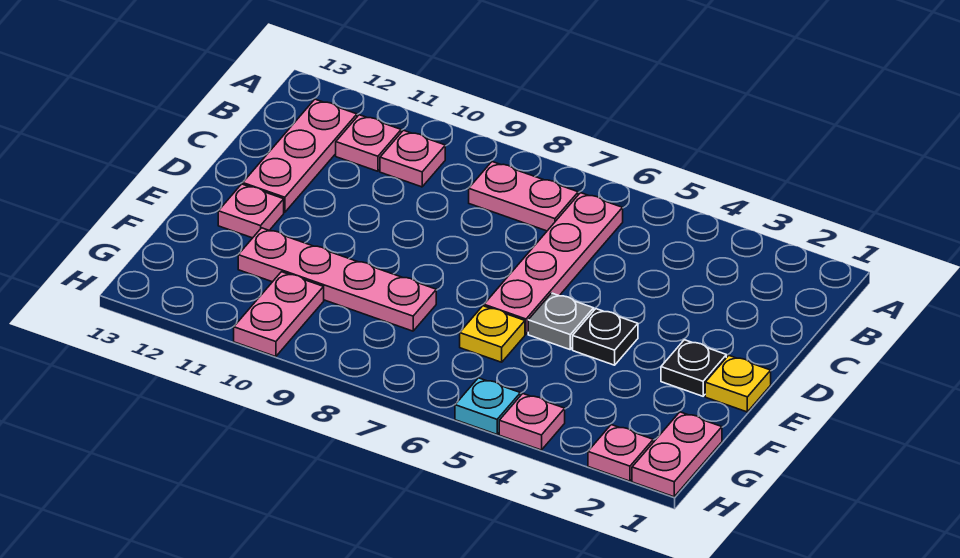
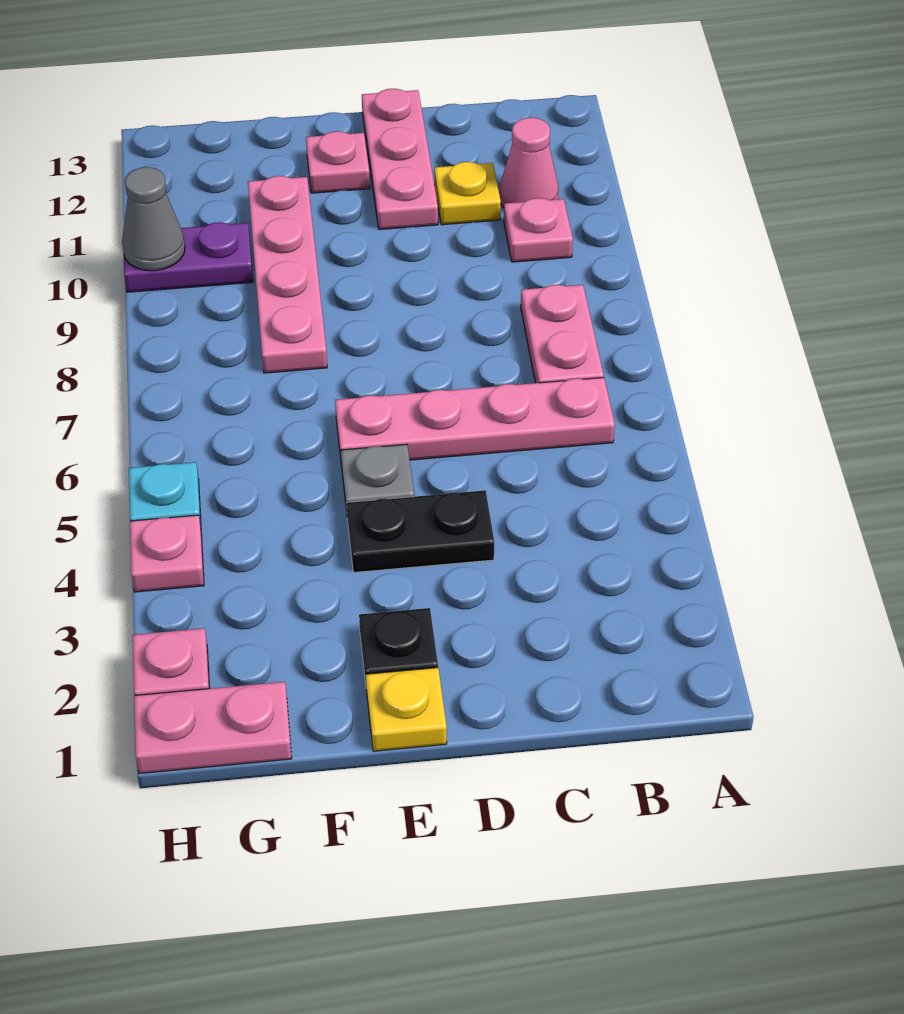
pink 1x1 plate [336,115,401,171] -> pink 1x1 cone [500,118,558,208]
pink 1x3 plate [243,99,357,212] -> pink 1x3 plate turned to [362,89,438,229]
black 1x1 plate [573,309,638,365] -> black 1x2 plate [347,490,494,572]
yellow 1x1 plate [460,306,525,362] -> yellow 1x1 plate moved to [434,162,501,225]
pink 1x2 plate [234,272,324,357] -> purple 1x2 plate [124,222,253,292]
none -> grey 1x1 cone [122,167,185,271]

